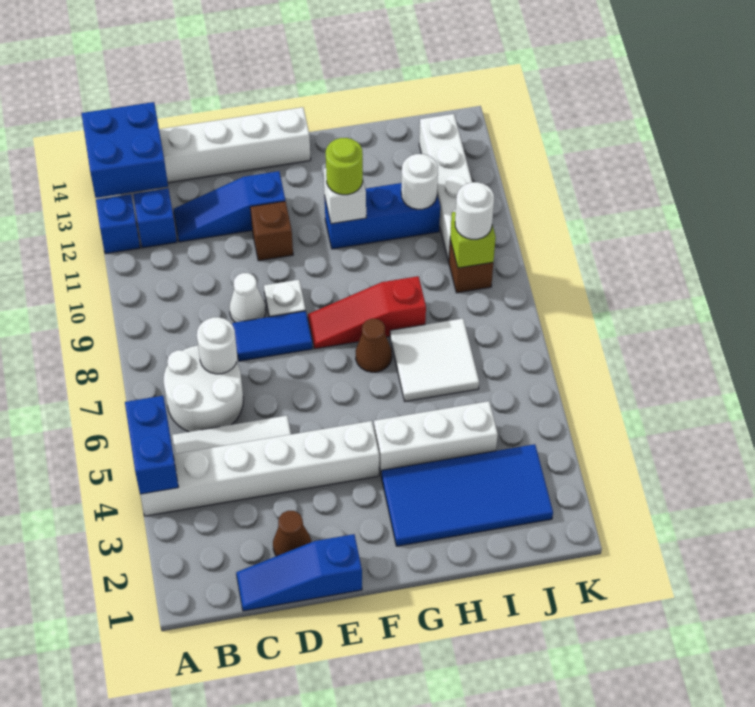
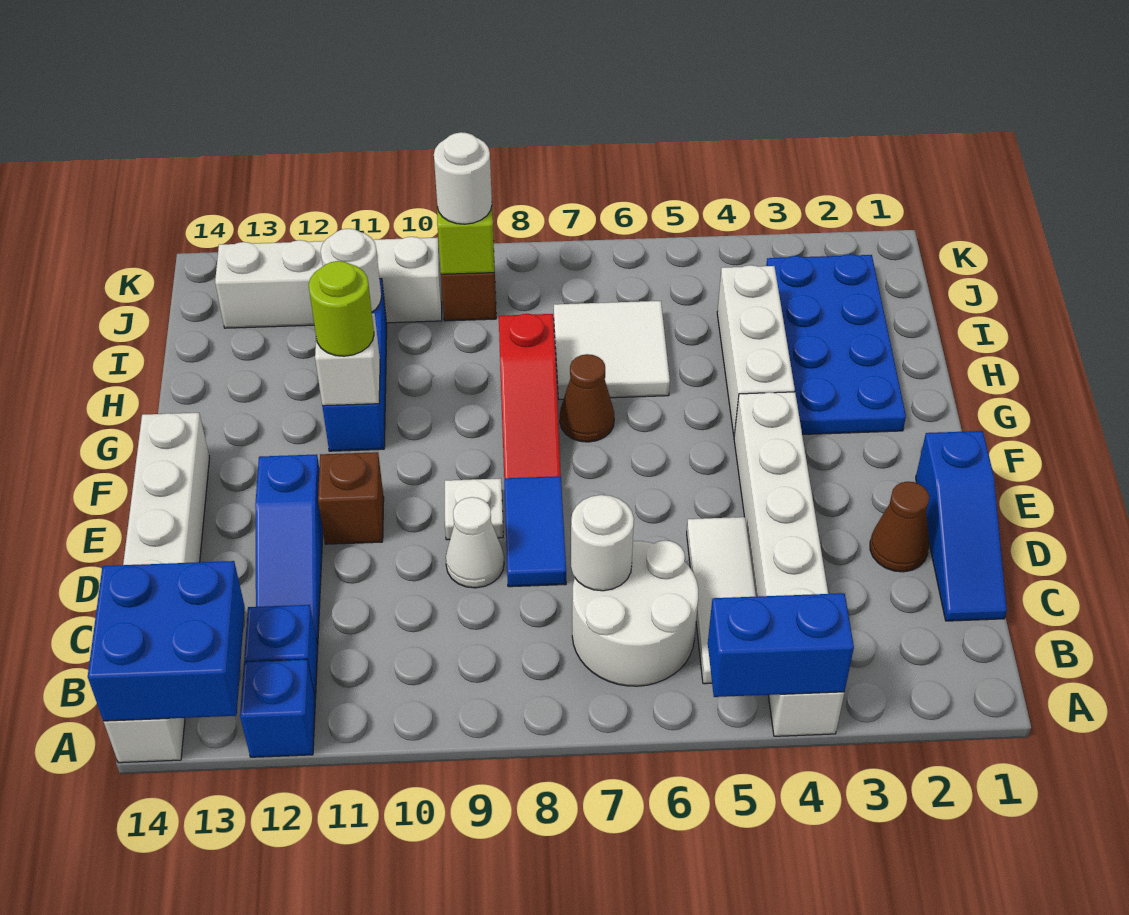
blue 2x4 tile [381,444,553,546] -> blue 2x4 plate [766,254,906,435]

